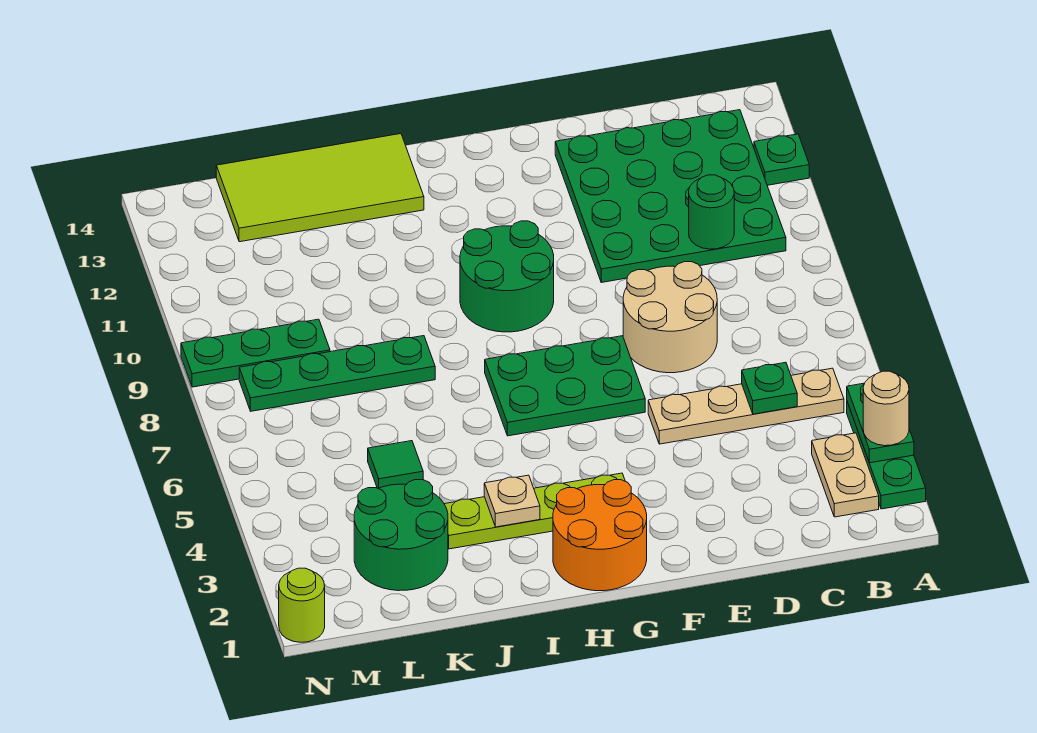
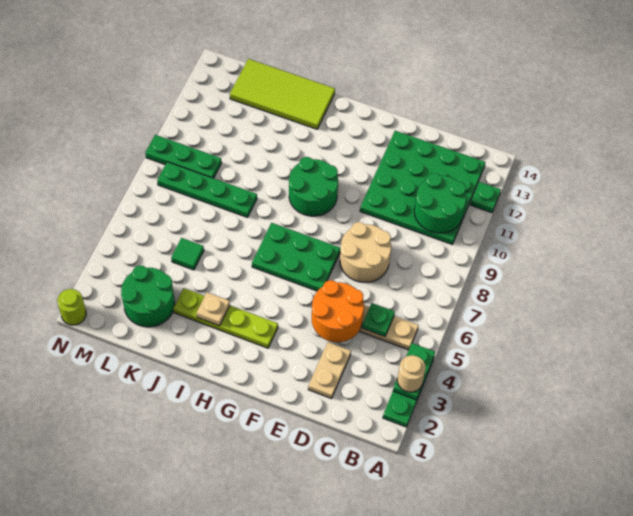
tan 1x2 plate [812,433,879,517] -> tan 1x2 plate moved to [308,342,351,399]
green 1x1 round brick [689,175,734,249] -> green 2x2 round brick [414,173,466,233]
orange 2x2 round brick [553,480,647,591] -> orange 2x2 round brick moved to [312,280,364,342]

